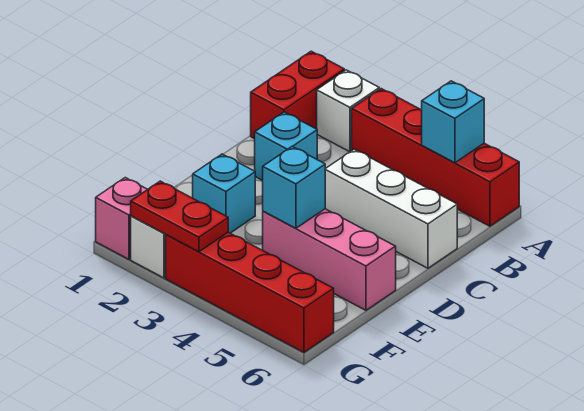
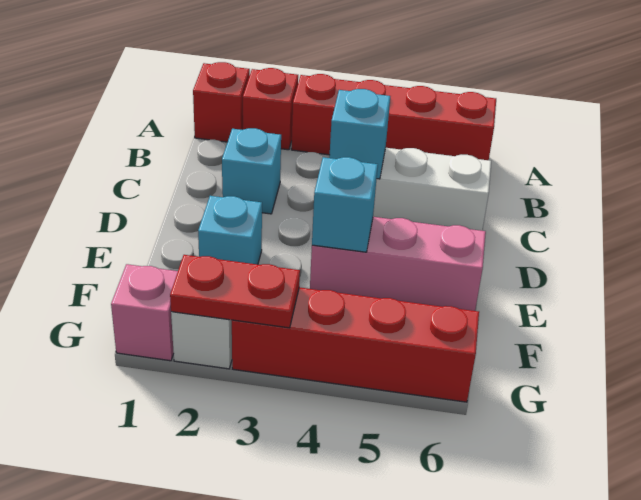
red 1x2 brick [251,51,344,139] -> red 1x1 brick [193,62,250,142]
white 1x1 brick [317,70,379,152] -> red 1x1 brick [243,68,298,150]
cyan 1x1 brick [422,81,484,163] -> cyan 1x1 brick moved to [329,89,390,179]

